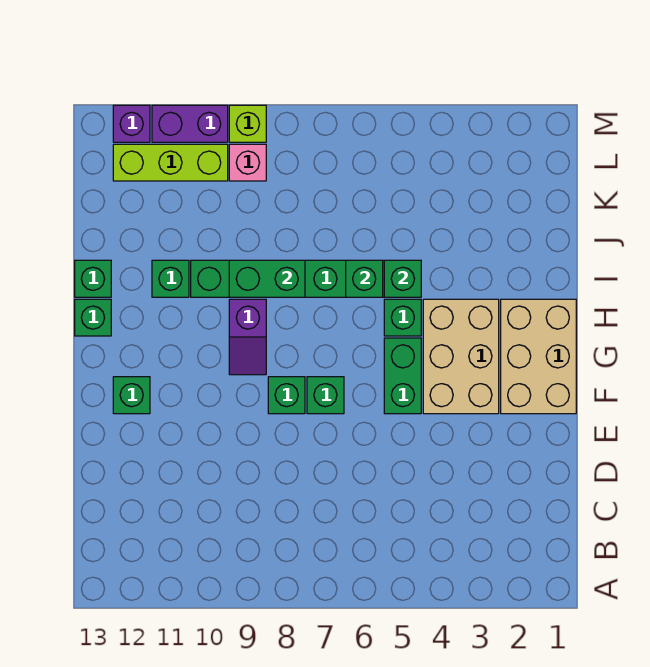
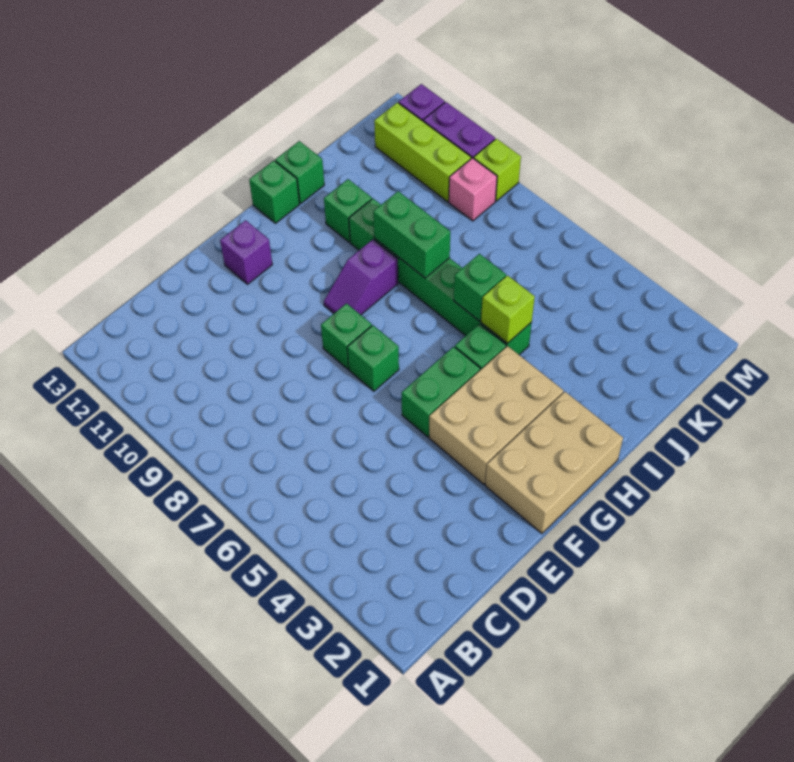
green 1x1 brick [113,377,150,414] -> purple 1x1 brick [220,220,272,284]
green 1x1 brick [384,260,421,297] -> lime 1x1 brick [481,276,535,343]

